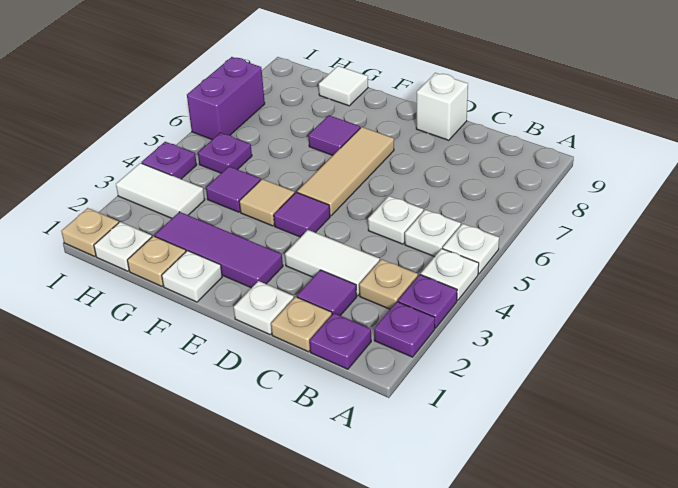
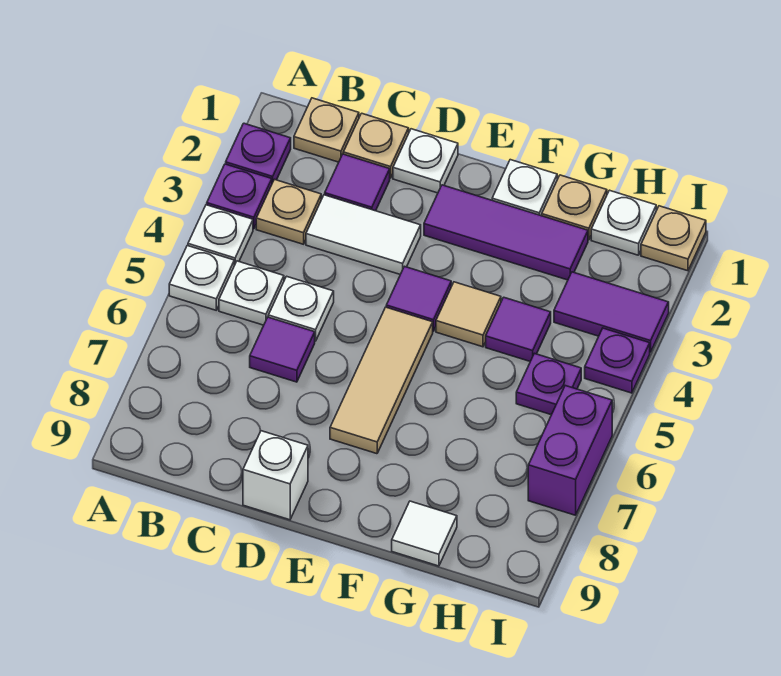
purple 1x1 plate [310,313,371,369] -> tan 1x1 plate [294,98,359,162]
purple 1x1 tile [308,115,360,155] -> purple 1x1 tile moved to [250,317,315,382]
white 1x2 tile [116,163,205,218] -> purple 1x2 tile [554,272,669,352]

